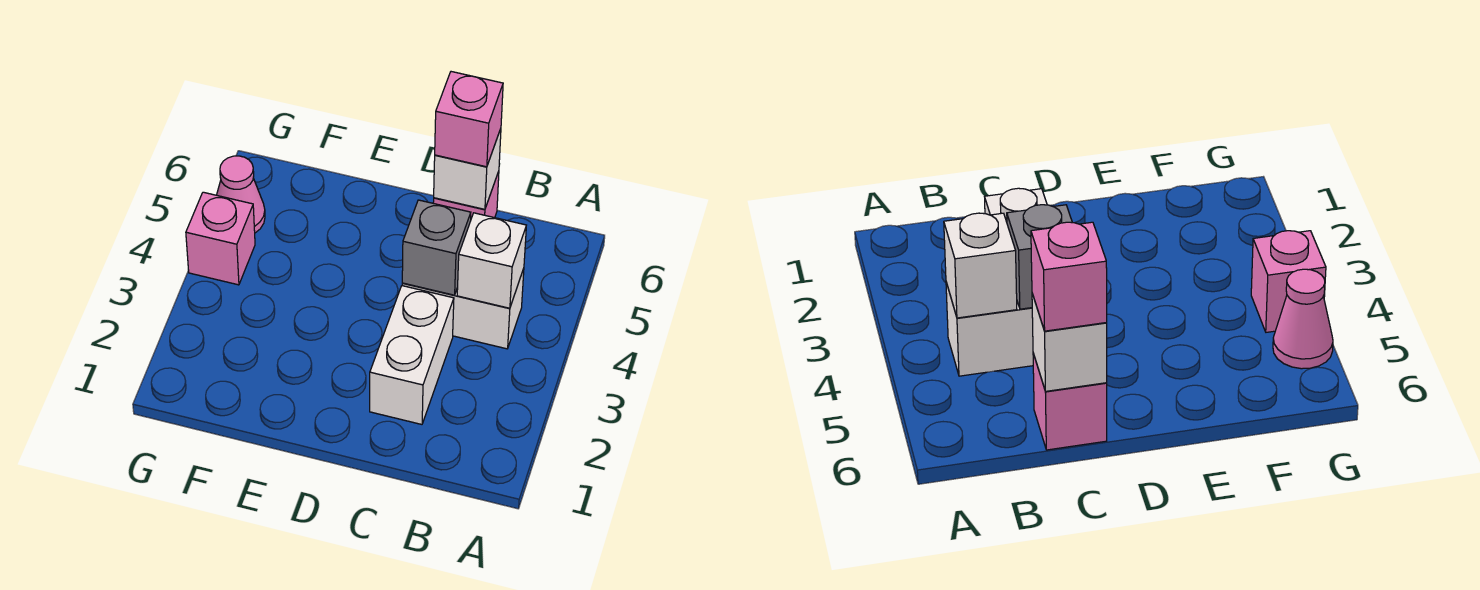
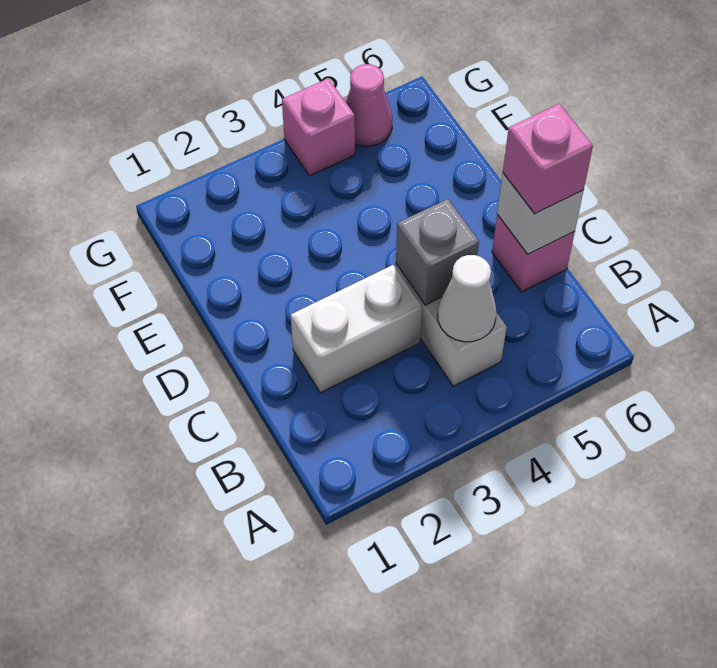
white 1x1 brick [457,213,526,308] -> white 1x1 cone [438,255,497,342]

